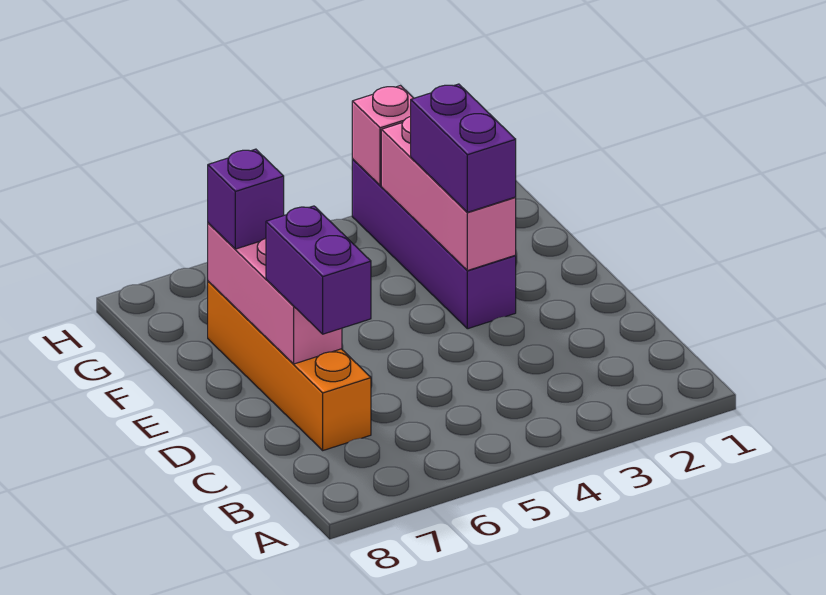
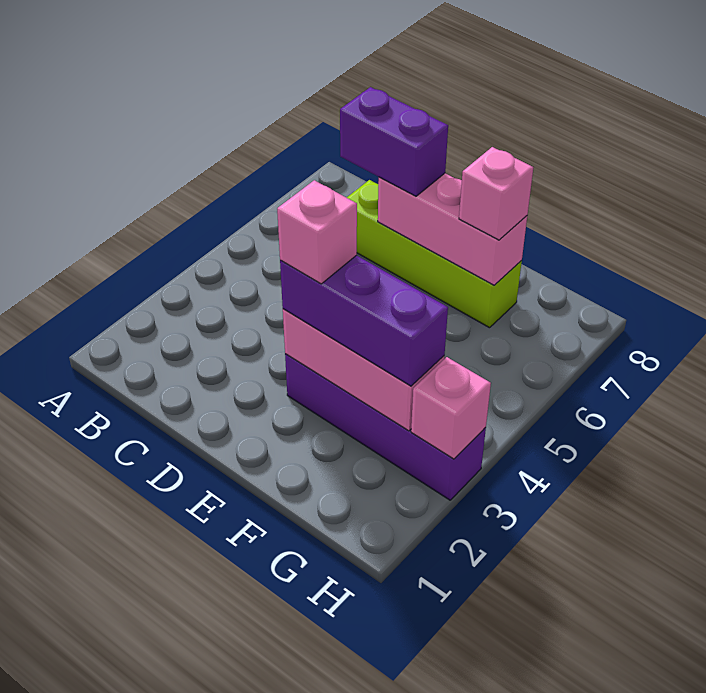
orange 1x4 brick [208,281,371,450] -> lime 1x4 brick [347,180,522,328]
purple 1x2 brick [411,84,516,212] -> purple 1x3 brick [280,255,448,386]
none -> pink 1x1 brick [277,180,357,284]
purple 1x1 brick [208,149,284,249] -> pink 1x1 brick [459,147,533,240]

